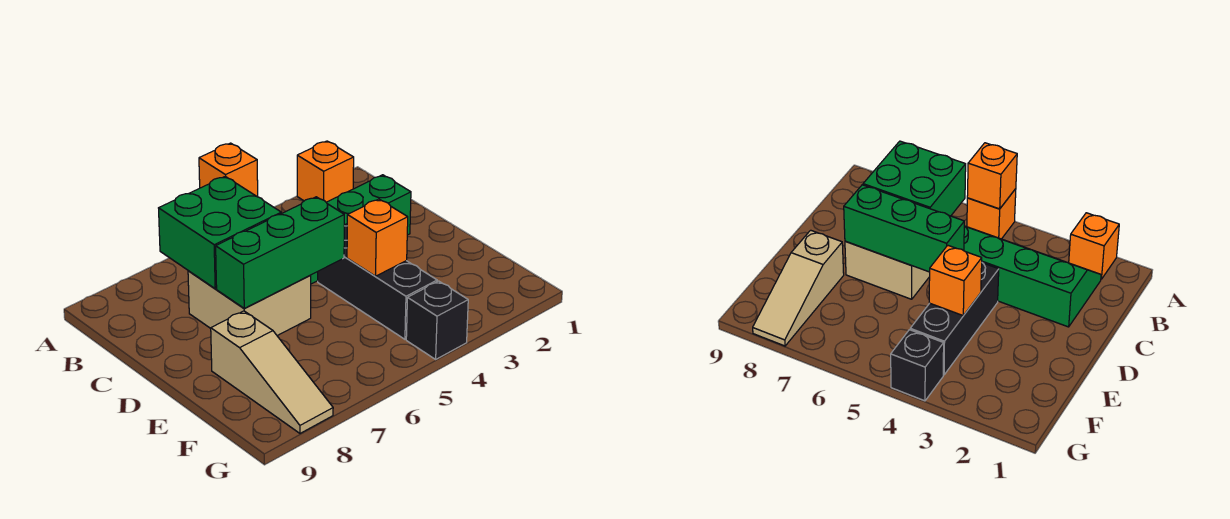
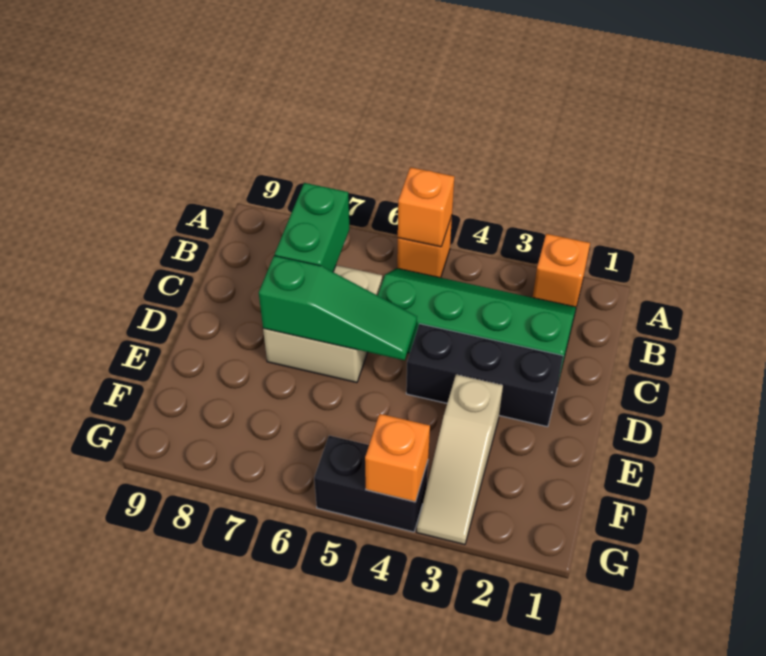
green 2x2 brick [159,176,281,289] -> green 1x2 brick [275,183,349,272]
black 1x3 brick [318,226,437,339] -> black 1x3 brick turned to [406,324,563,427]
green 1x3 brick [216,197,344,309] -> green 1x3 slope [259,256,417,360]
orange 1x1 brick [347,199,408,276] -> orange 1x1 brick moved to [365,414,430,502]
tan 1x3 slope [211,311,333,433] -> tan 1x3 slope moved to [417,375,503,545]
black 1x1 brick [406,281,468,359] -> black 1x2 brick [314,436,428,532]

